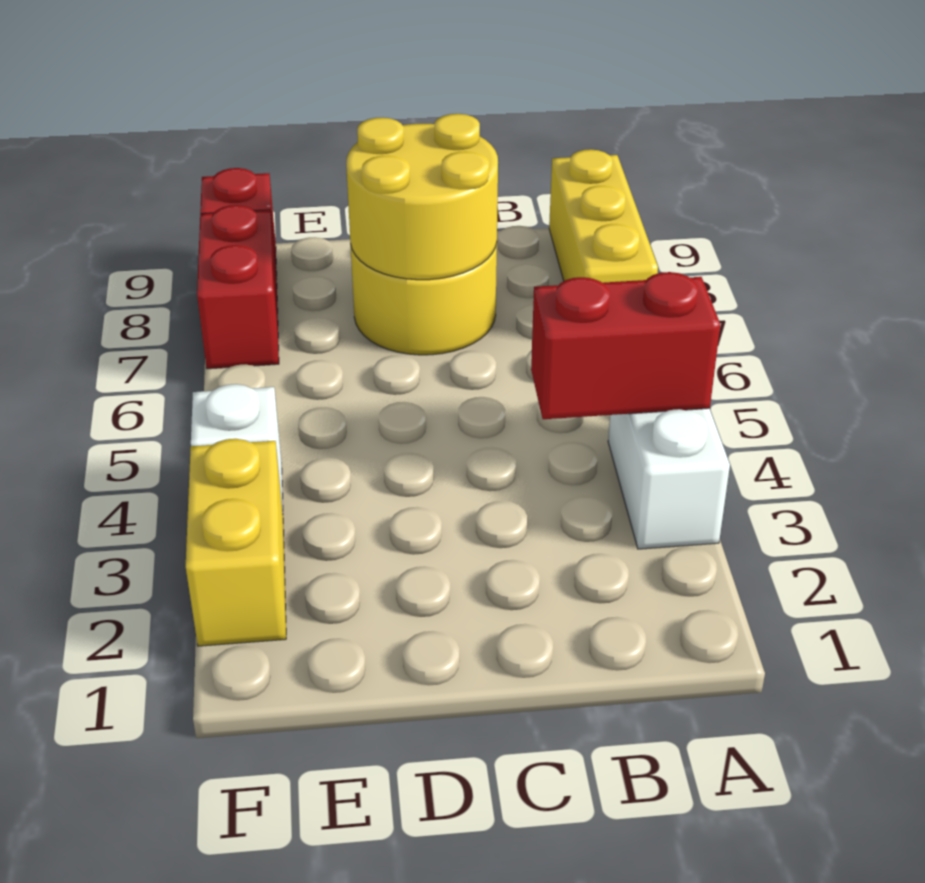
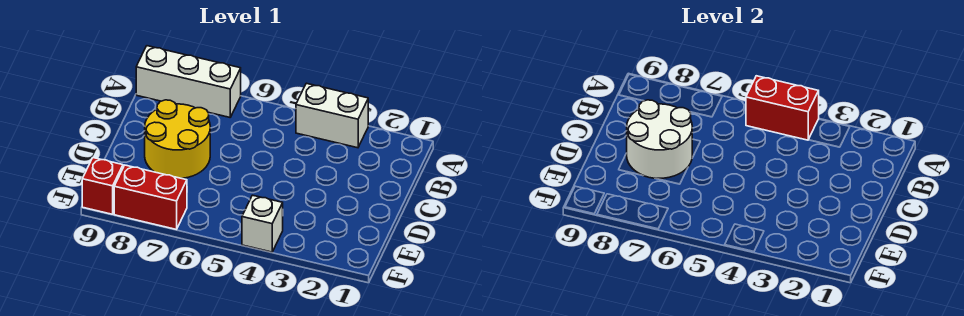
red 1x2 brick [531,272,720,419] -> red 1x2 brick turned to [746,76,819,140]
yellow 1x3 brick [549,149,658,283] -> white 1x3 brick [136,46,241,117]
yellow 2x2 round brick [346,114,498,280] -> white 2x2 round brick [627,100,692,178]
yellow 1x2 brick [186,439,286,646] -> none

